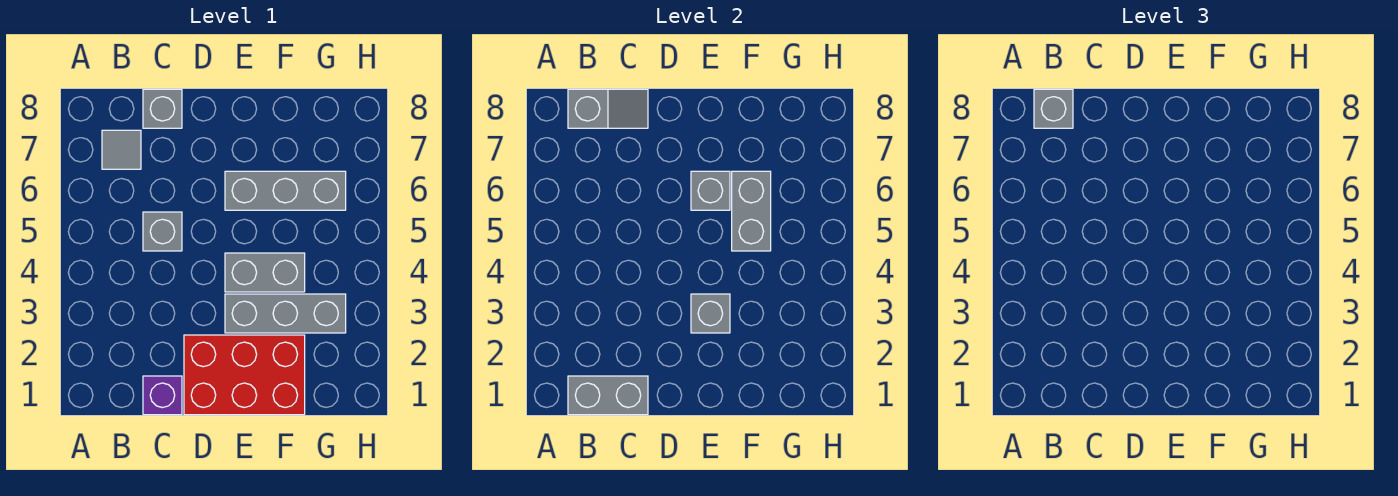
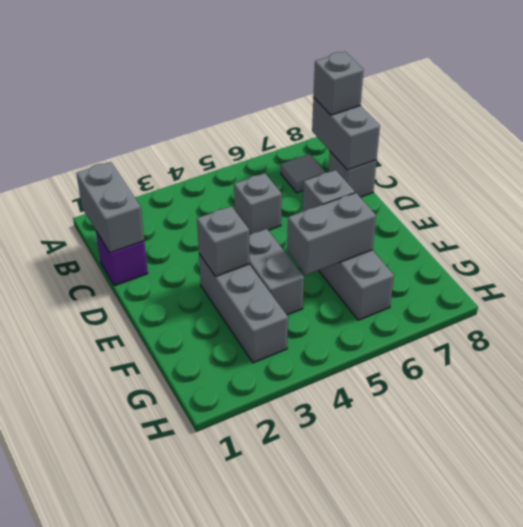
grey 1x2 slope [568,89,648,128] -> grey 1x2 brick [312,98,380,170]
red 2x3 brick [184,335,305,415] -> none

